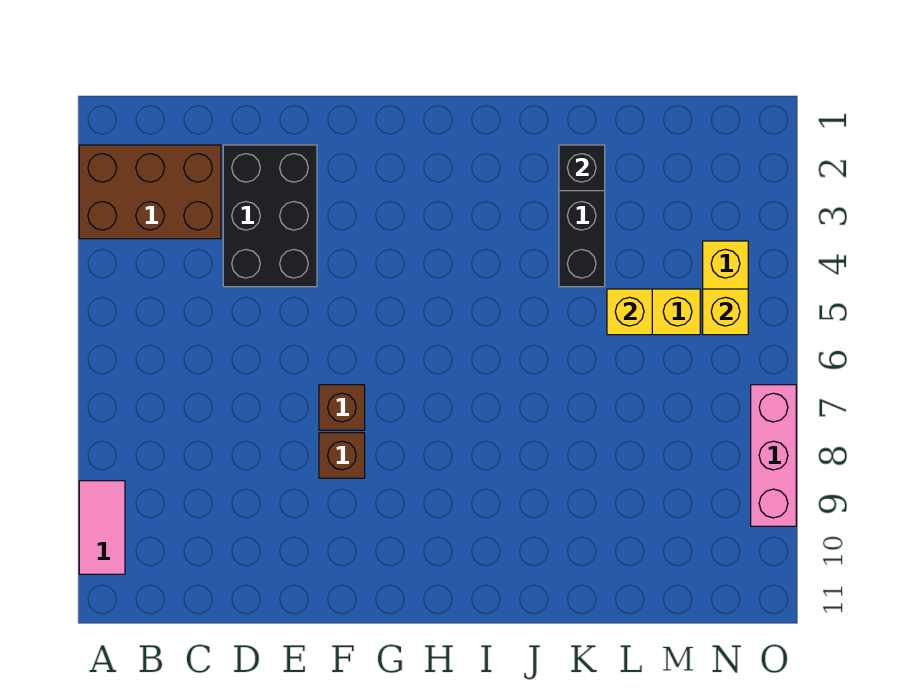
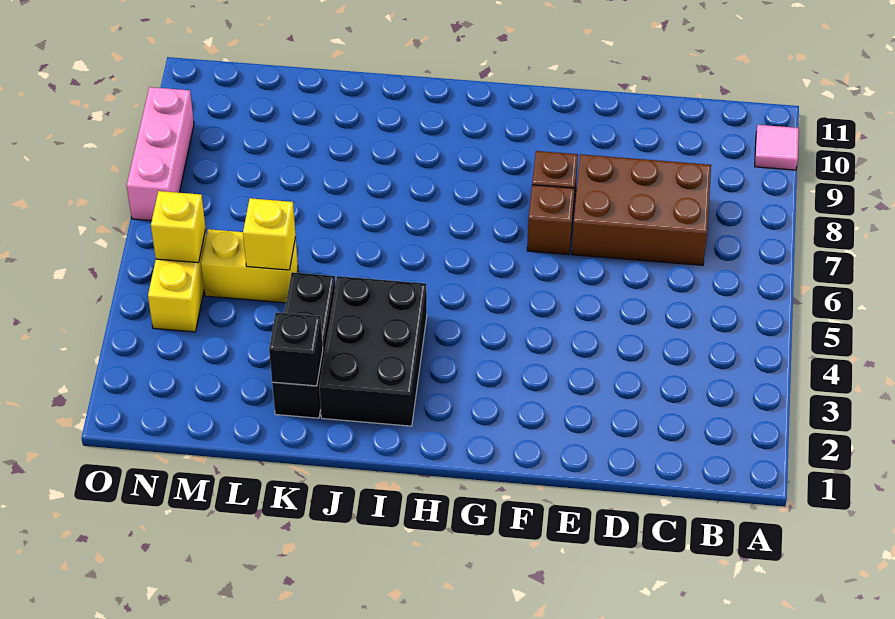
brown 2x3 brick [79,145,221,239] -> brown 2x3 brick moved to [572,154,711,265]
pink 1x2 tile [79,481,125,574] -> pink 1x1 tile [755,125,799,170]
black 2x3 brick [223,145,317,287] -> black 2x3 brick moved to [319,276,427,426]

